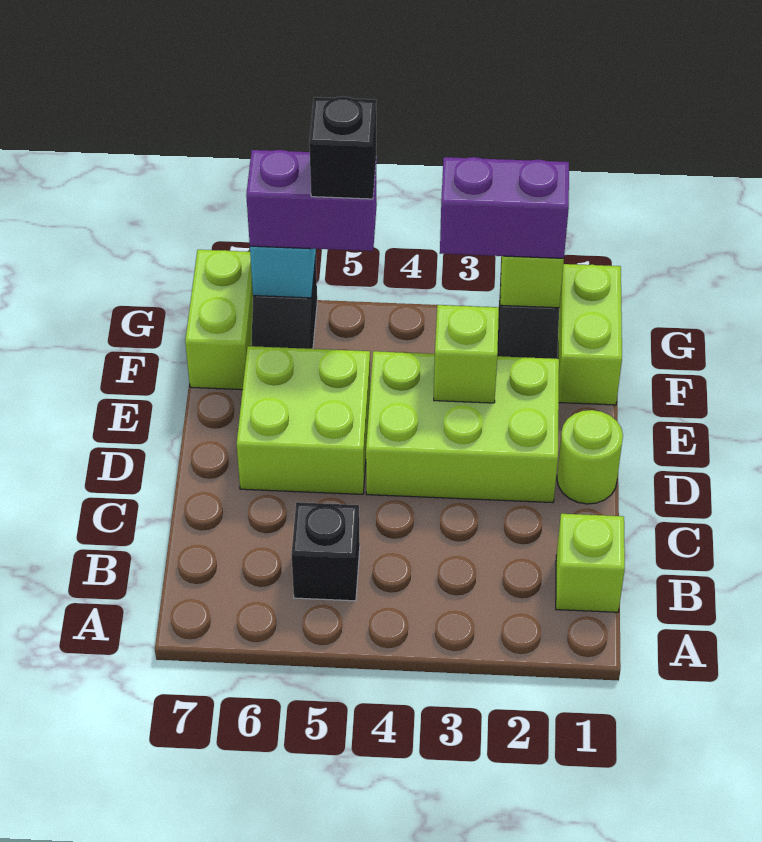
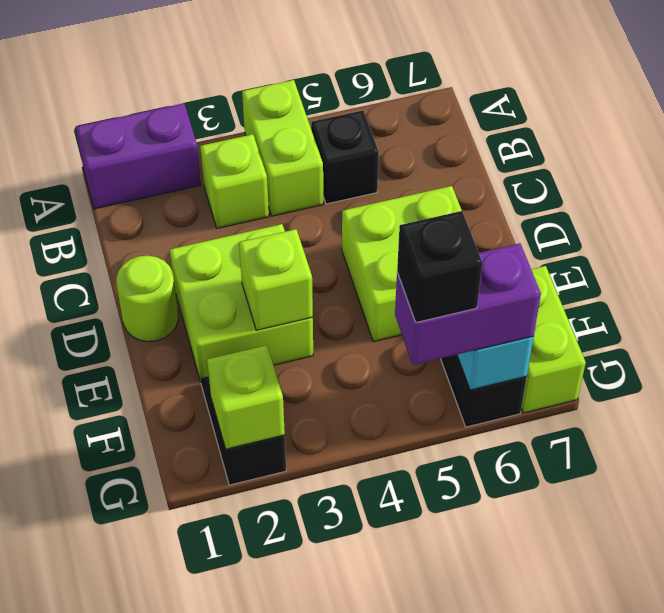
lime 1x1 brick [556,514,625,612] -> lime 1x1 brick moved to [200,134,269,228]
lime 2x3 brick [366,351,559,503] -> lime 2x2 brick [170,224,313,382]
lime 1x2 brick [558,264,622,405] -> lime 1x2 brick moved to [242,80,323,216]
purple 1x2 brick [440,157,569,258] -> purple 1x2 brick moved to [76,103,201,209]

